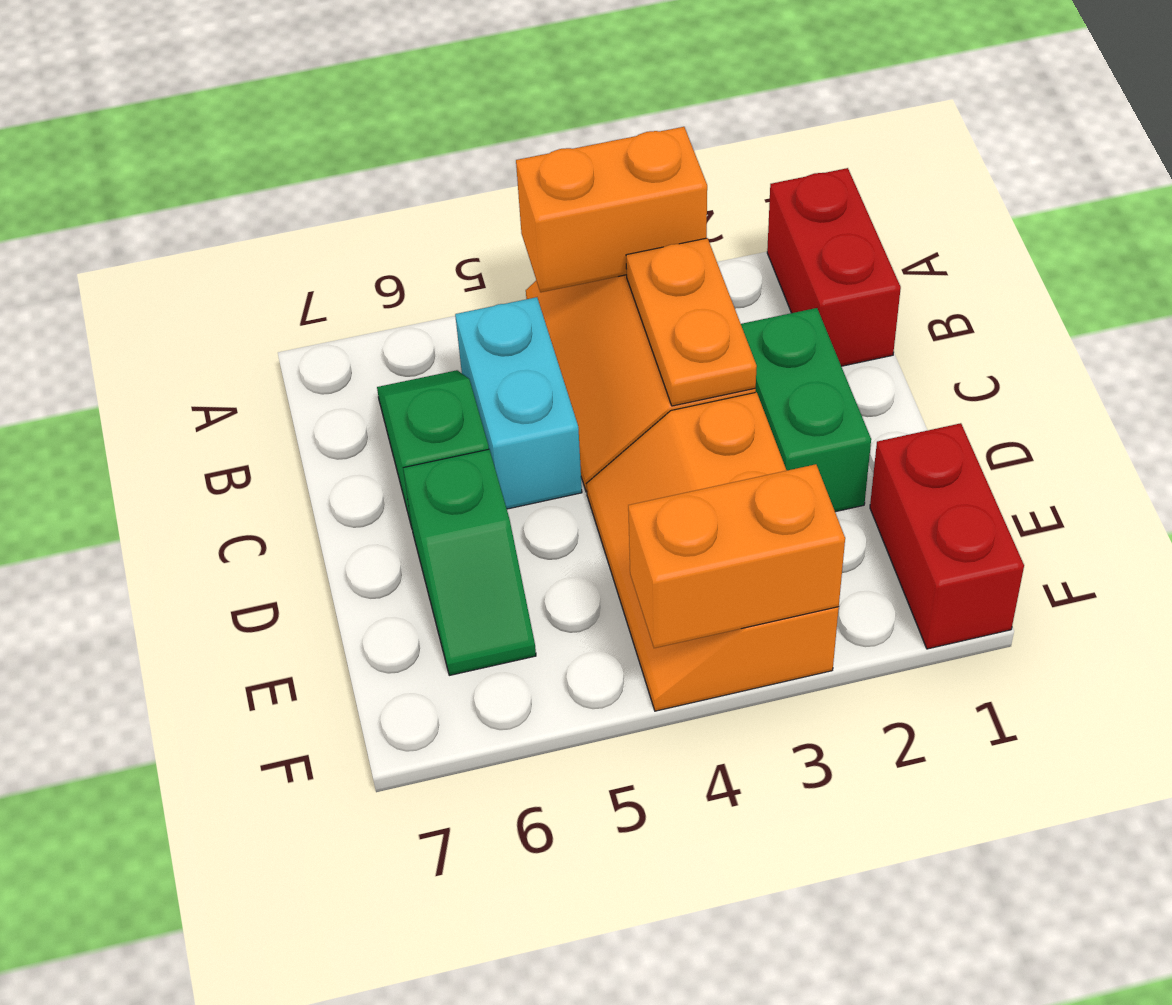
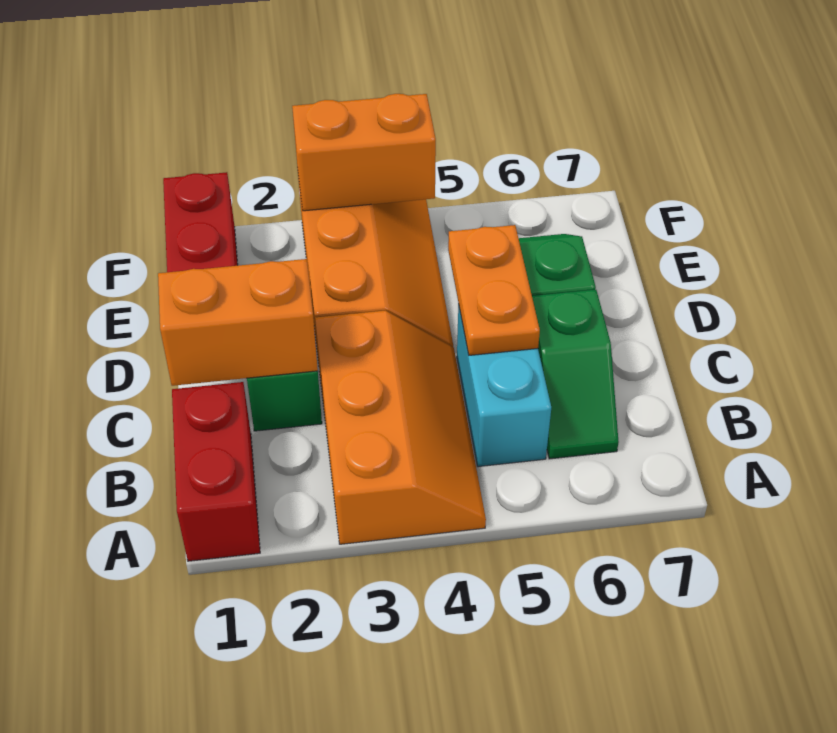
orange 1x2 brick [516,127,707,292] -> orange 1x2 brick moved to [158,259,318,386]
orange 1x2 plate [626,238,757,406] -> orange 1x2 plate moved to [448,225,540,355]

